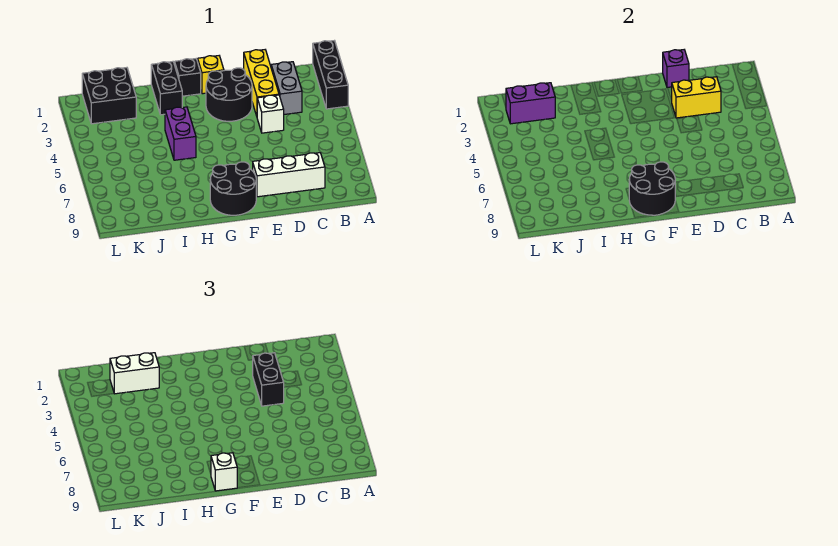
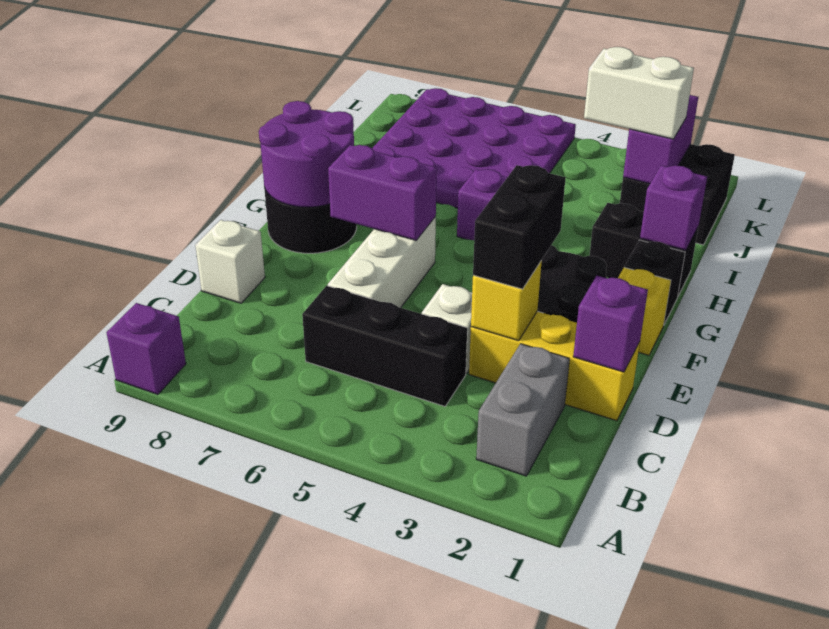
black 1x3 brick [313,41,348,109] -> black 1x3 brick moved to [302,286,467,406]
none -> purple 1x1 brick [106,303,186,395]
grey 1x2 brick [271,62,302,114] -> grey 1x2 brick turned to [476,344,570,476]
yellow 1x2 brick [672,77,721,118] -> yellow 1x1 brick [471,261,542,341]
white 1x3 brick [253,153,325,197] -> white 1x3 brick moved to [328,217,436,308]
black 1x2 brick [253,353,284,406] -> black 1x2 brick turned to [473,165,565,289]
none -> purple 1x2 brick [328,145,437,240]
black 2x2 round brick [629,162,675,215] -> purple 2x2 round brick [259,101,354,207]
white 1x1 brick [211,453,237,491] -> white 1x1 brick moved to [195,220,265,303]
none -> purple 1x1 brick [640,165,707,250]
white 1x2 brick [110,353,159,394] -> white 1x2 brick turned to [584,47,694,139]
none -> purple 4x4 plate [372,88,576,208]

